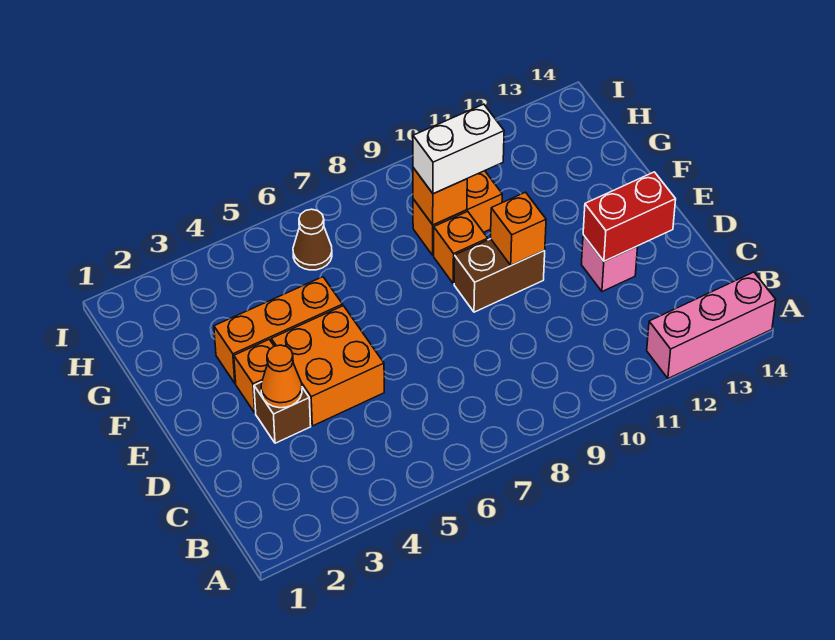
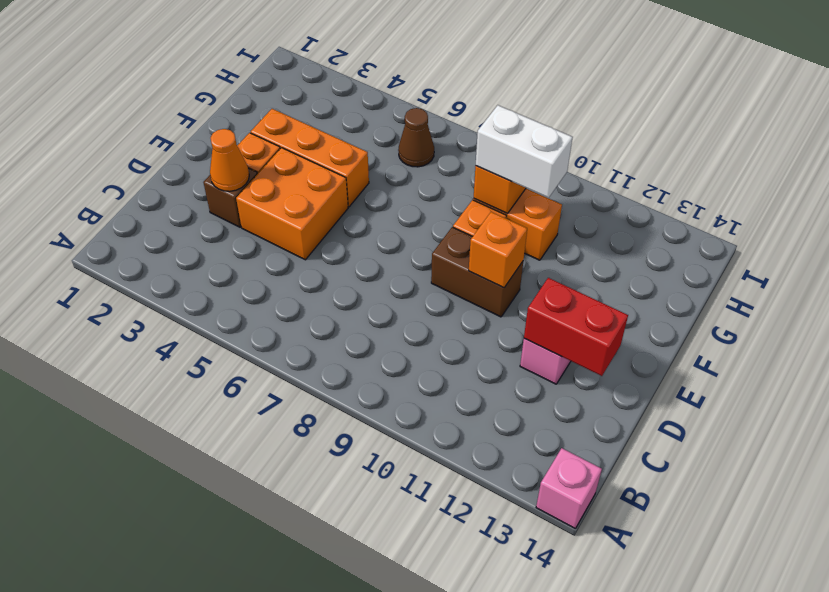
pink 1x3 brick [647,272,776,379] -> pink 1x1 brick [536,448,602,529]

